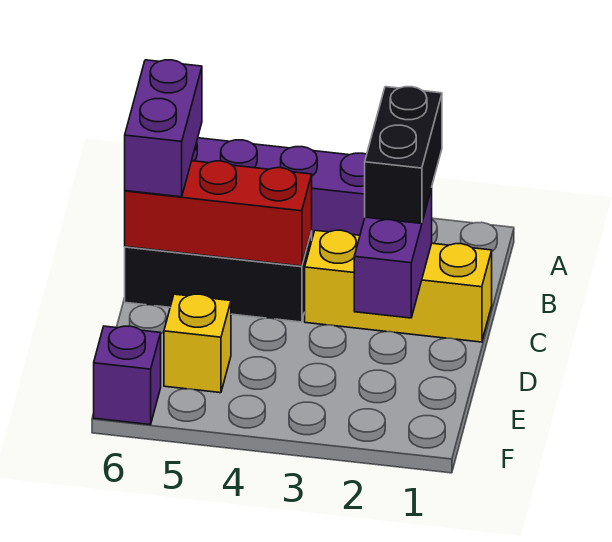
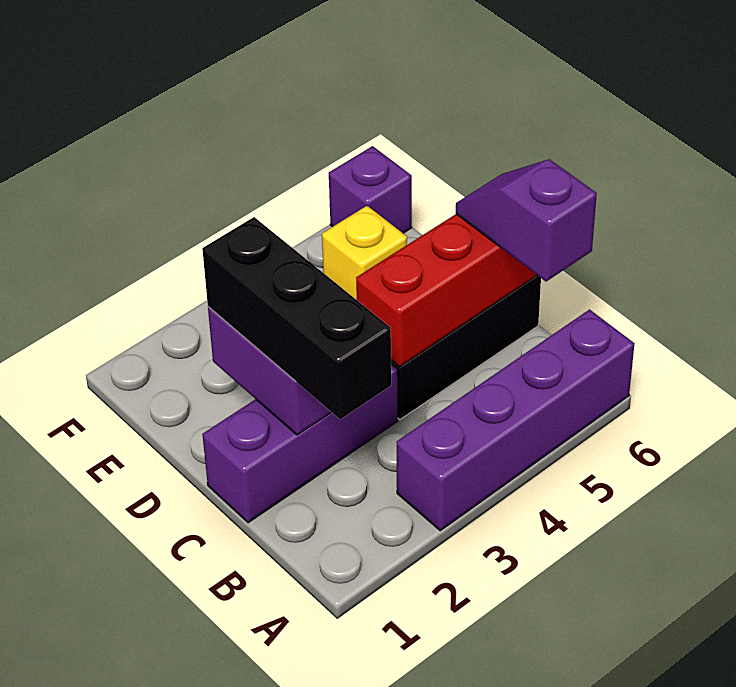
black 1x2 brick [365,87,442,224] -> black 1x3 brick [202,217,391,419]
purple 1x2 brick [125,60,202,197] -> purple 1x2 slope [456,159,597,282]
yellow 1x3 brick [305,230,492,342] -> purple 1x3 brick [202,364,398,523]

